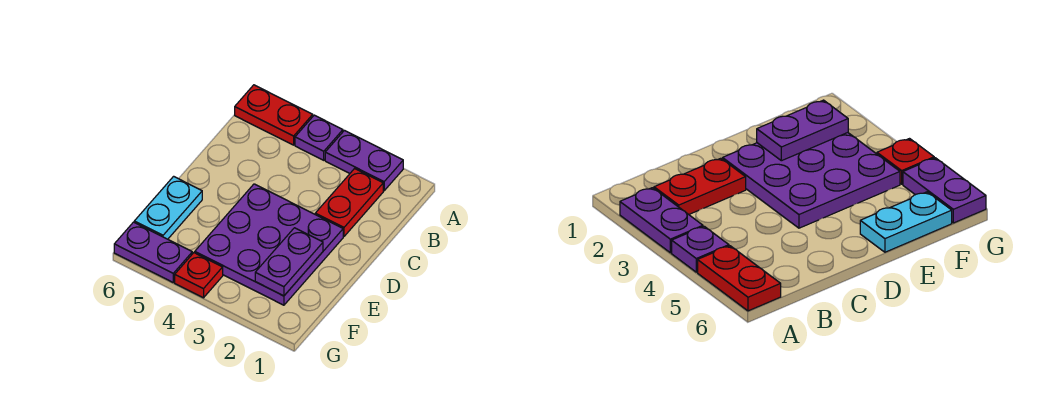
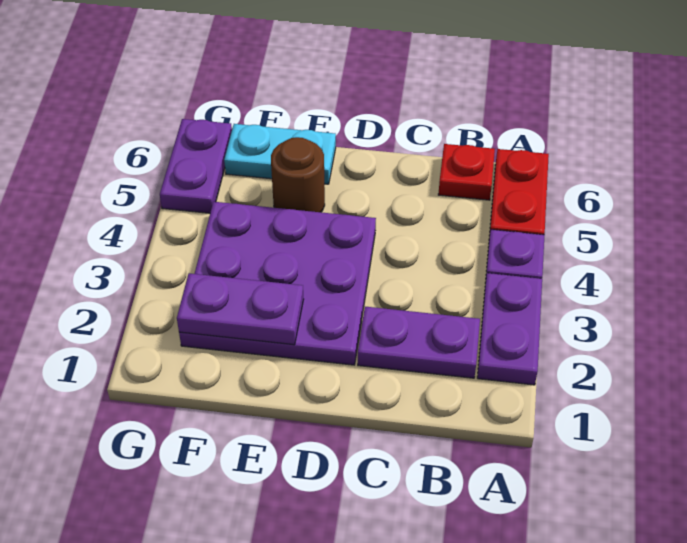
red 1x2 plate [315,169,383,236] -> purple 1x2 plate [358,307,480,378]
none -> brown 1x1 round brick [271,137,325,212]
red 1x1 plate [175,253,223,298] -> red 1x1 plate moved to [438,144,495,200]

